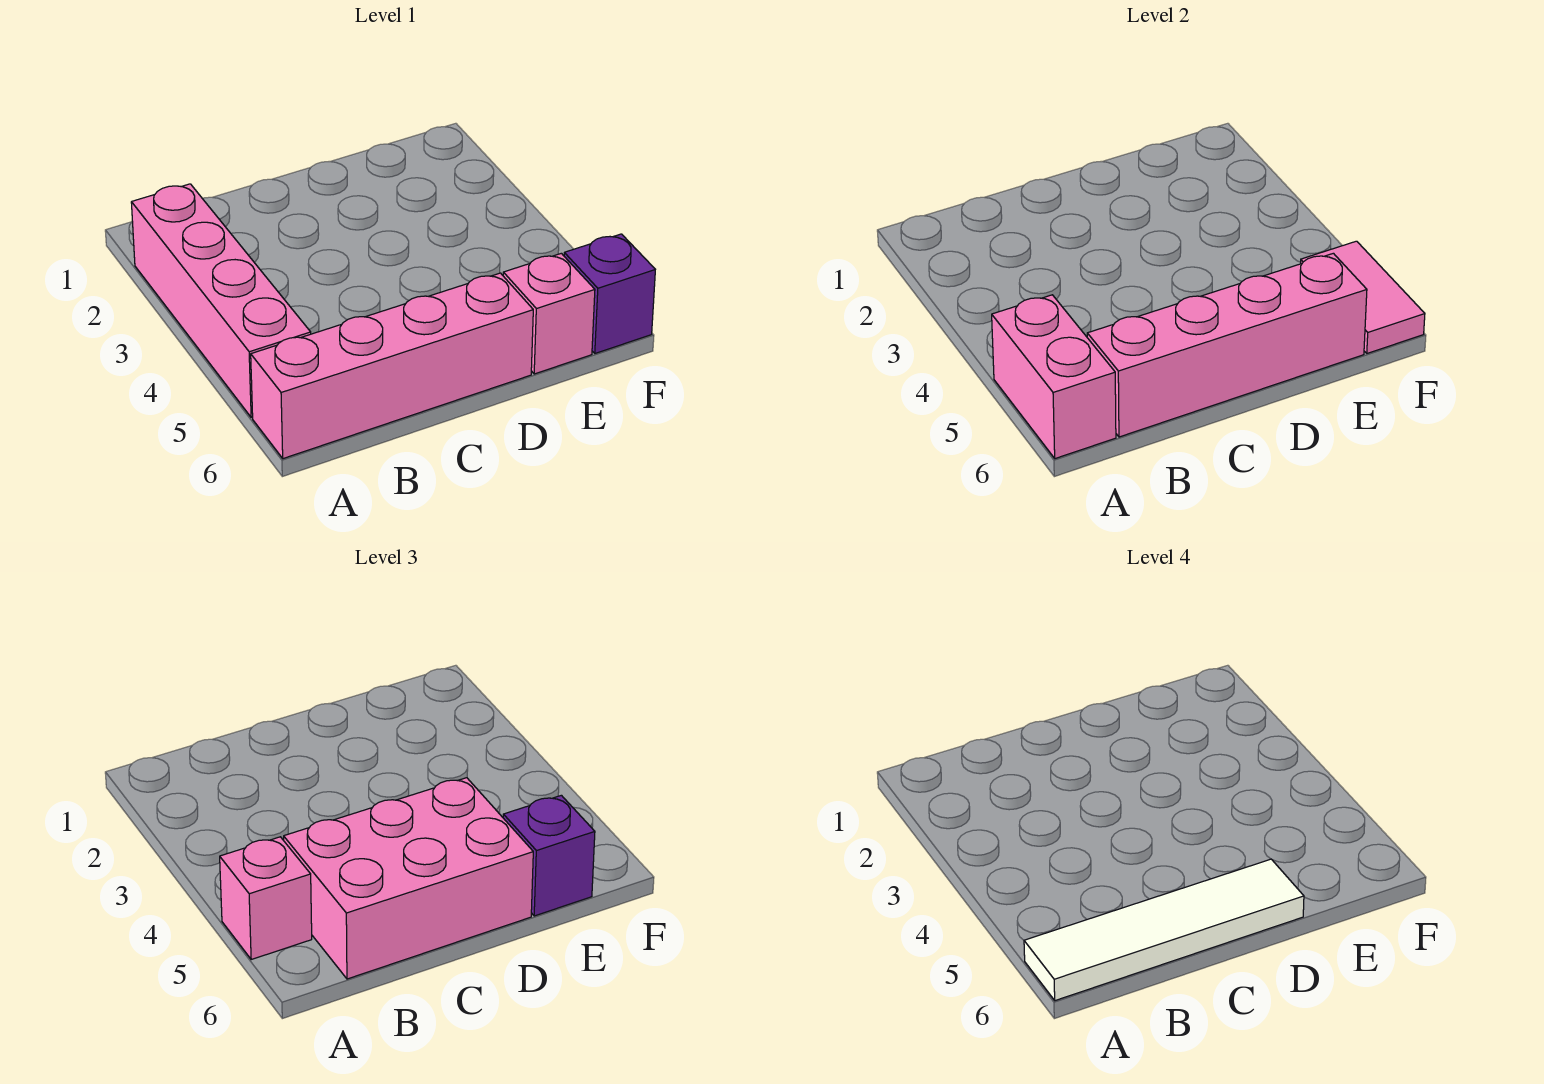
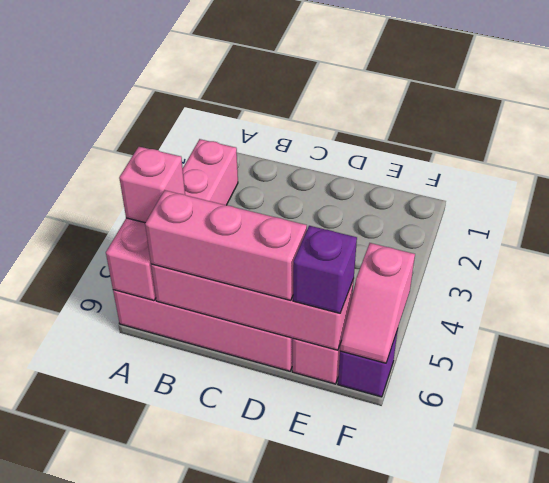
white 1x4 tile [1024,859,1304,1001] -> none
pink 2x3 brick [284,778,533,979] -> pink 1x3 brick [145,190,307,300]
pink 1x2 tile [1301,241,1425,353] -> pink 1x2 slope [340,243,415,363]

